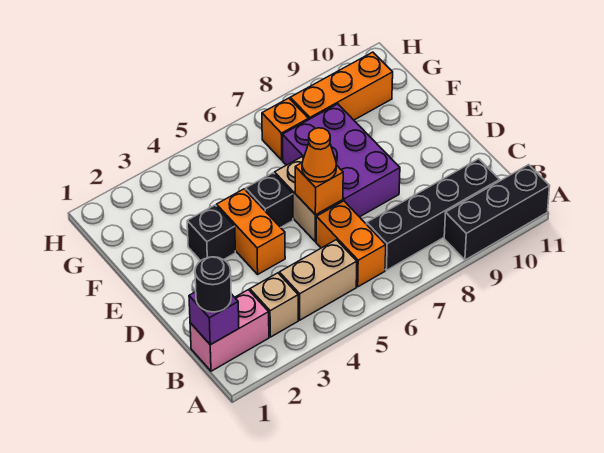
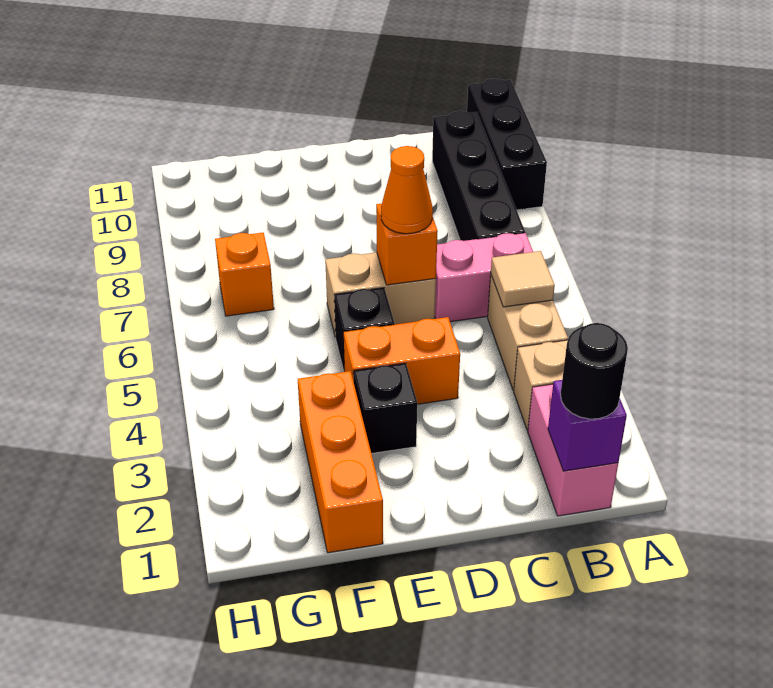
none -> tan 1x1 tile [491,251,555,307]
orange 1x2 brick [316,201,386,287] -> pink 1x2 brick [435,233,533,322]
purple 2x3 brick [282,104,400,217] -> none
orange 1x3 brick [290,52,393,120] -> orange 1x3 brick moved to [298,371,383,553]

